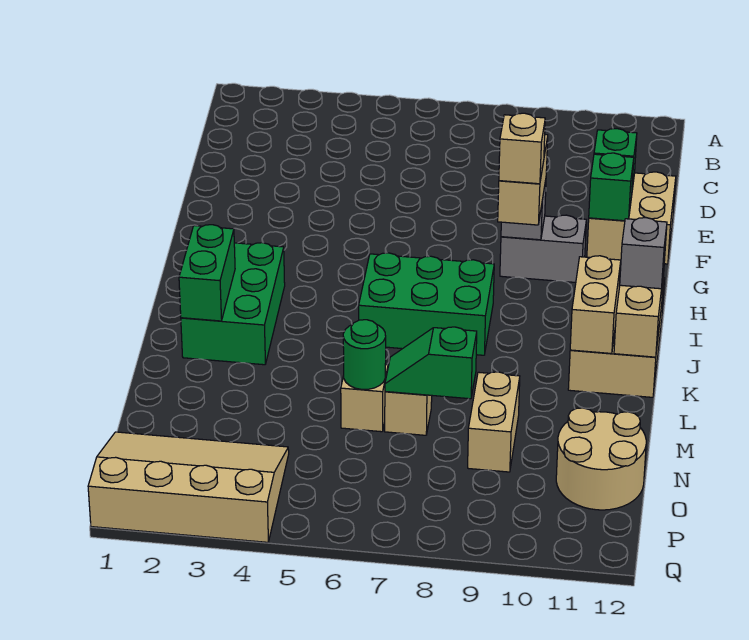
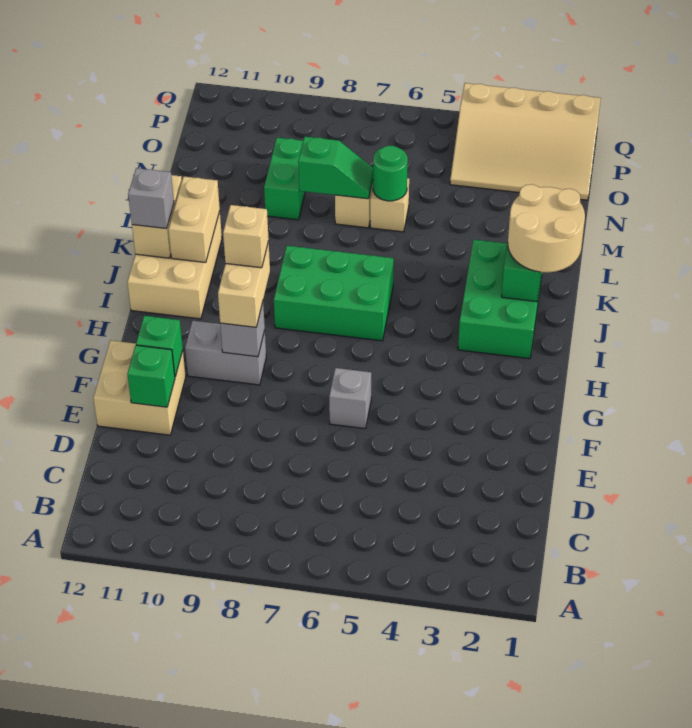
none -> grey 1x1 brick [329,368,371,429]
tan 1x2 brick [468,372,520,472] -> green 1x2 brick [264,138,305,220]
tan 2x2 round brick [556,408,646,510] -> tan 2x2 round brick moved to [507,184,585,272]

